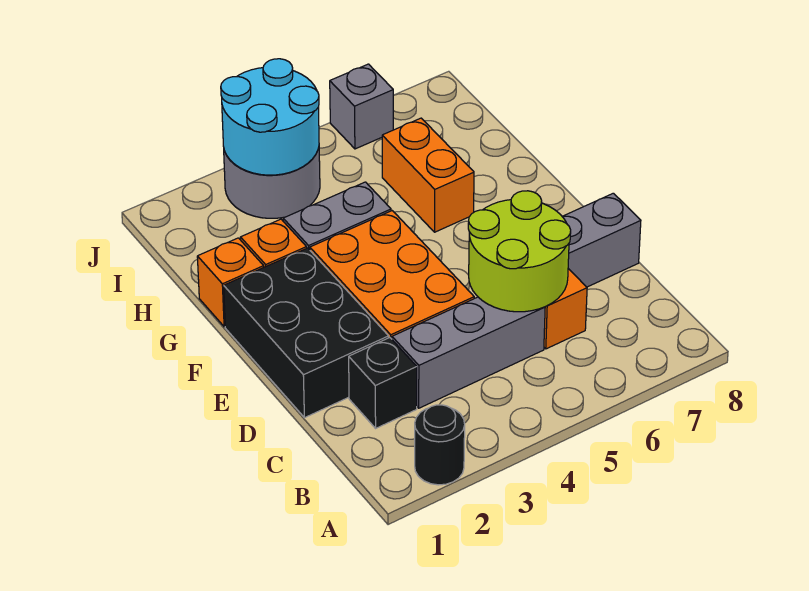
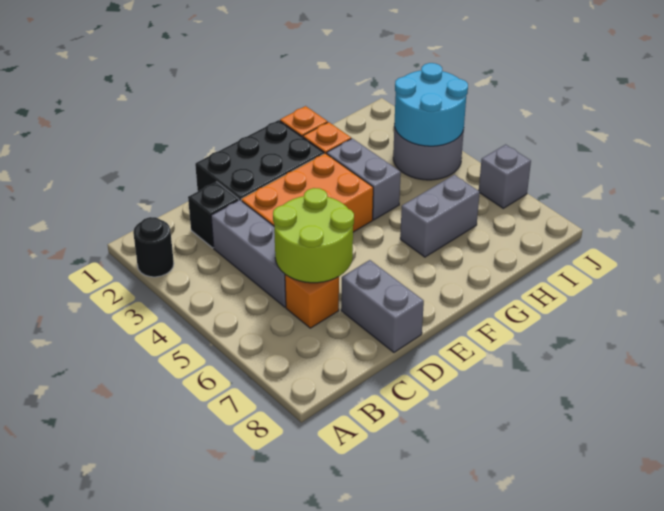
orange 1x2 brick [382,118,474,232] -> grey 1x2 brick [400,175,480,257]

